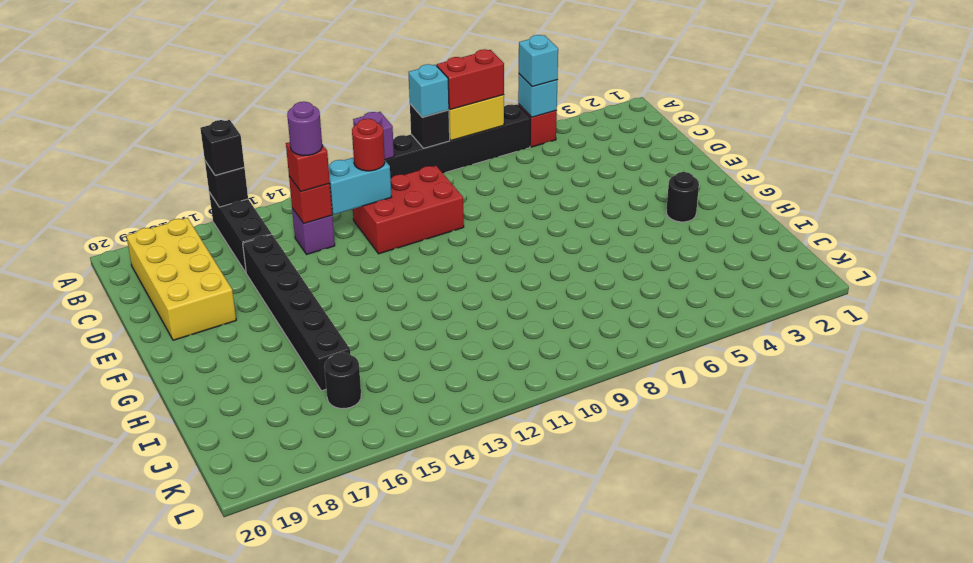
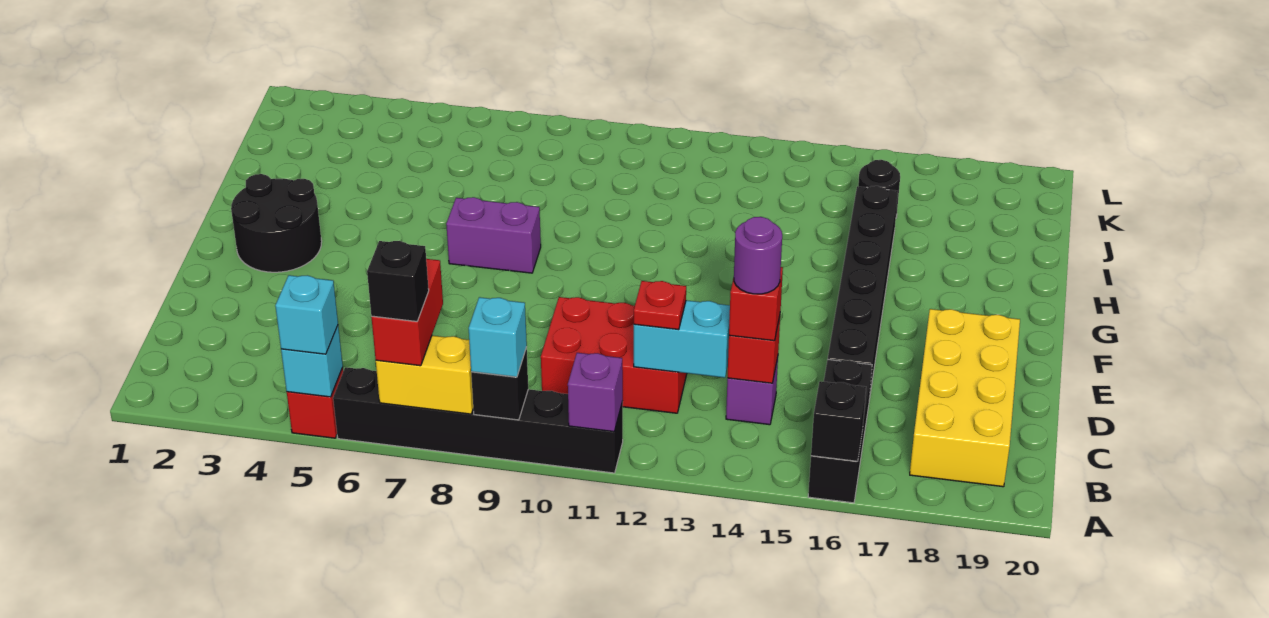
red 1x2 brick [437,49,504,110] -> red 1x2 brick turned to [371,259,443,366]
black 1x1 brick [200,120,244,175] -> black 1x1 brick moved to [367,241,429,321]
red 1x1 round brick [352,119,385,171] -> red 1x1 plate [634,281,686,330]
black 1x1 round brick [666,172,699,222] -> black 2x2 round brick [231,174,322,272]
none -> purple 1x2 brick [446,197,541,273]

